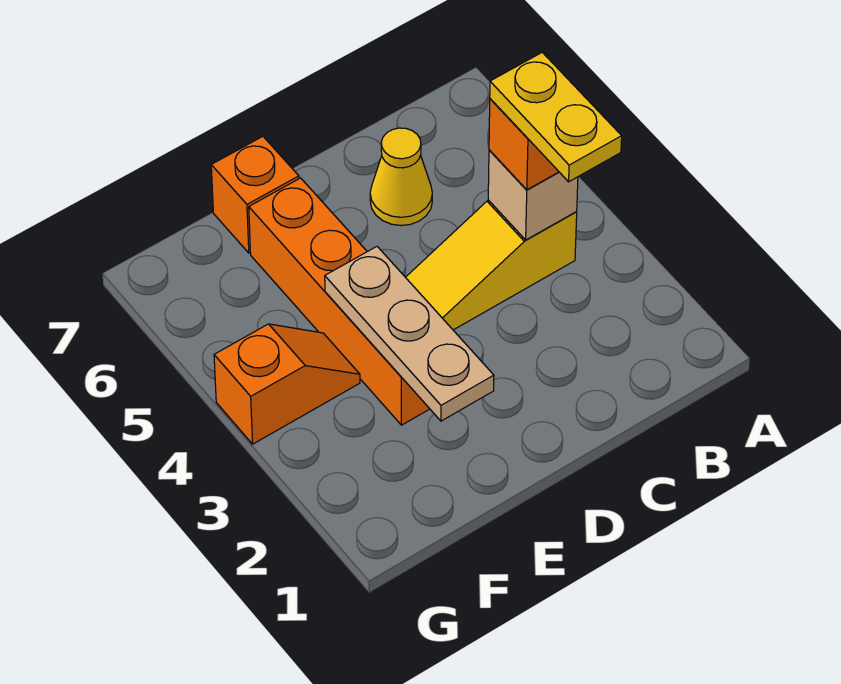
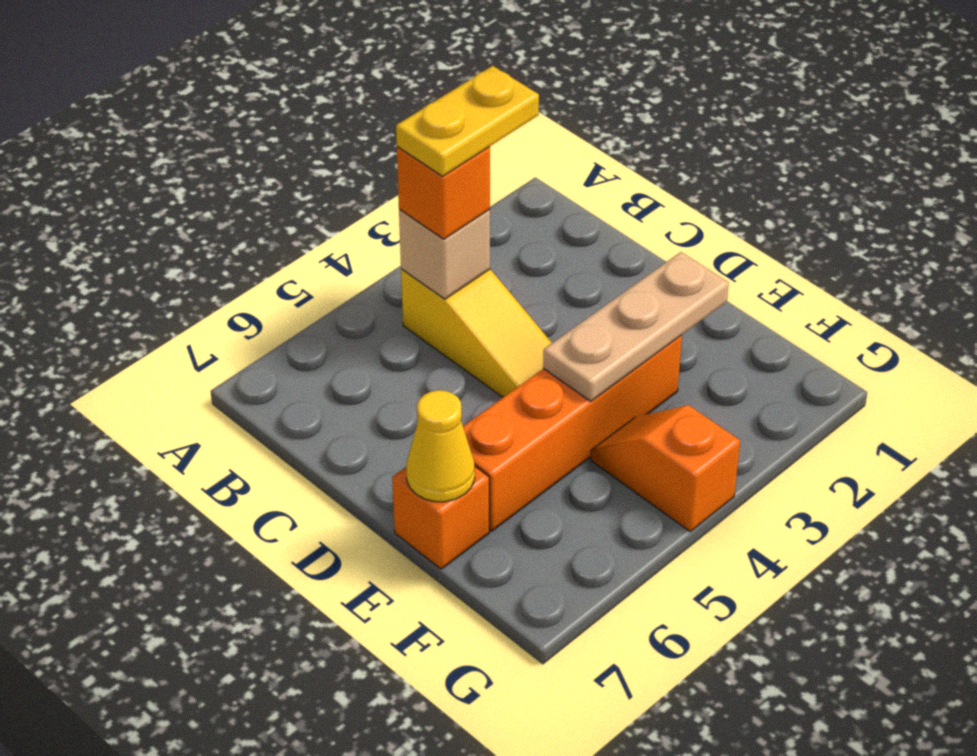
yellow 1x1 cone [370,128,432,226] -> yellow 1x1 cone moved to [406,390,475,502]

